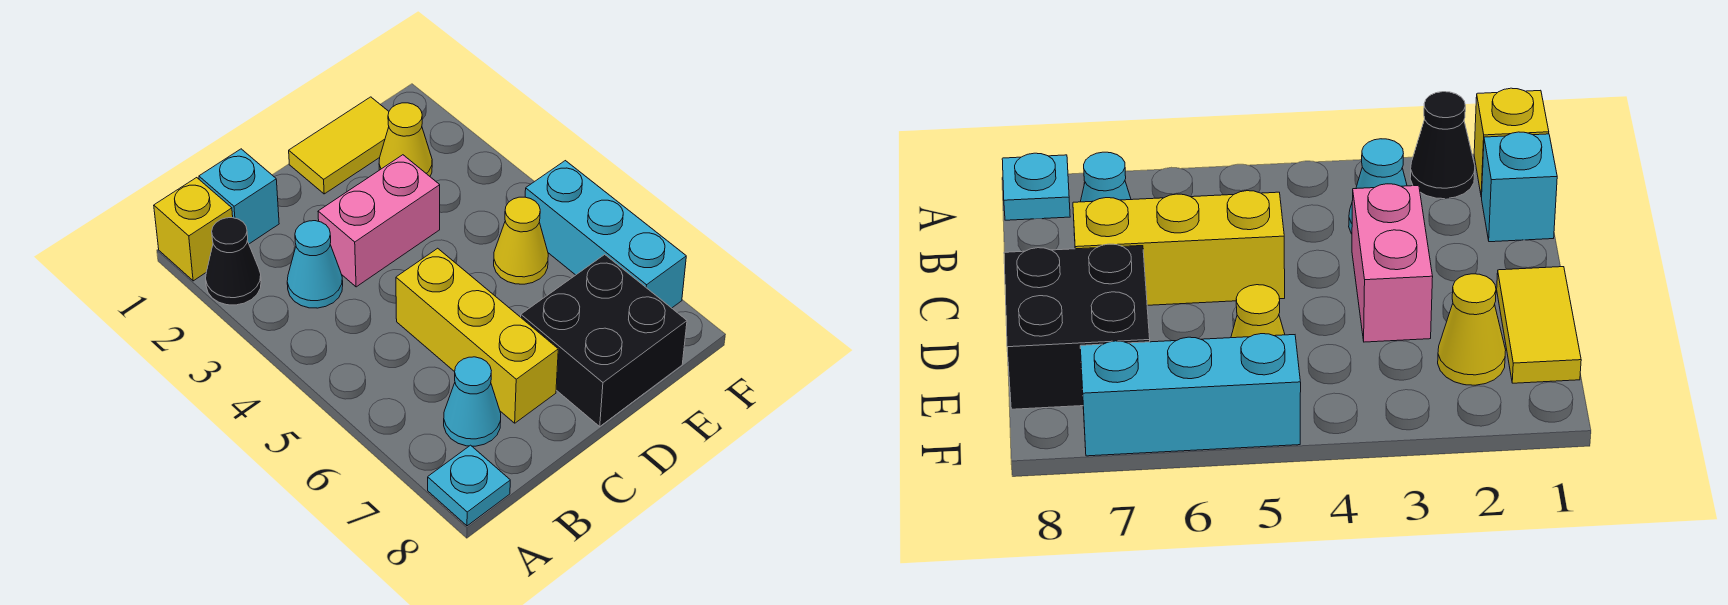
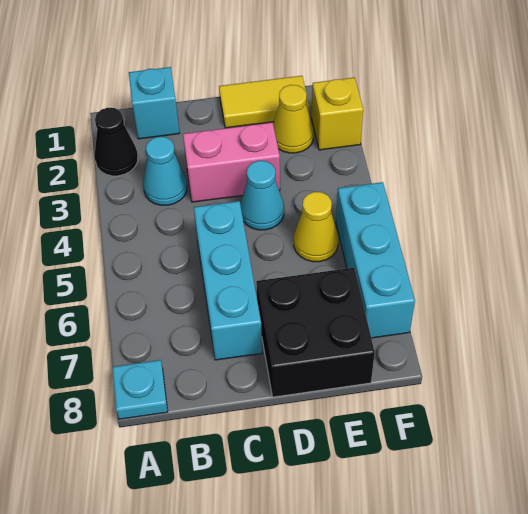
yellow 1x1 brick [154,178,233,281] -> yellow 1x1 brick moved to [312,77,363,150]
cyan 1x1 cone [444,357,501,446] -> cyan 1x1 cone moved to [240,161,284,230]
yellow 1x3 brick [396,248,558,423] -> cyan 1x3 brick [194,201,262,360]

